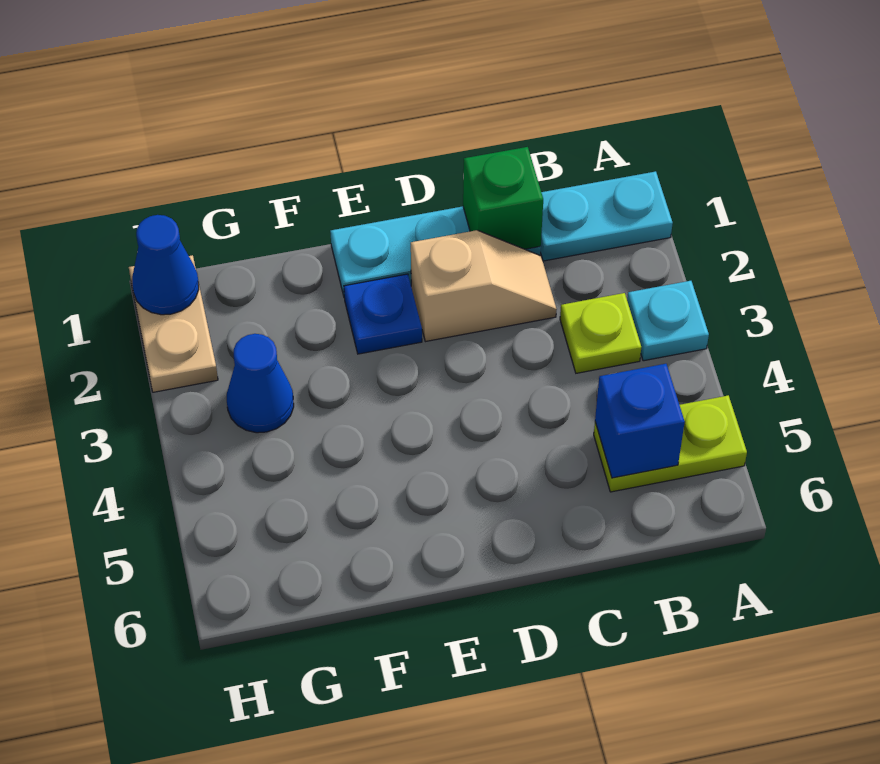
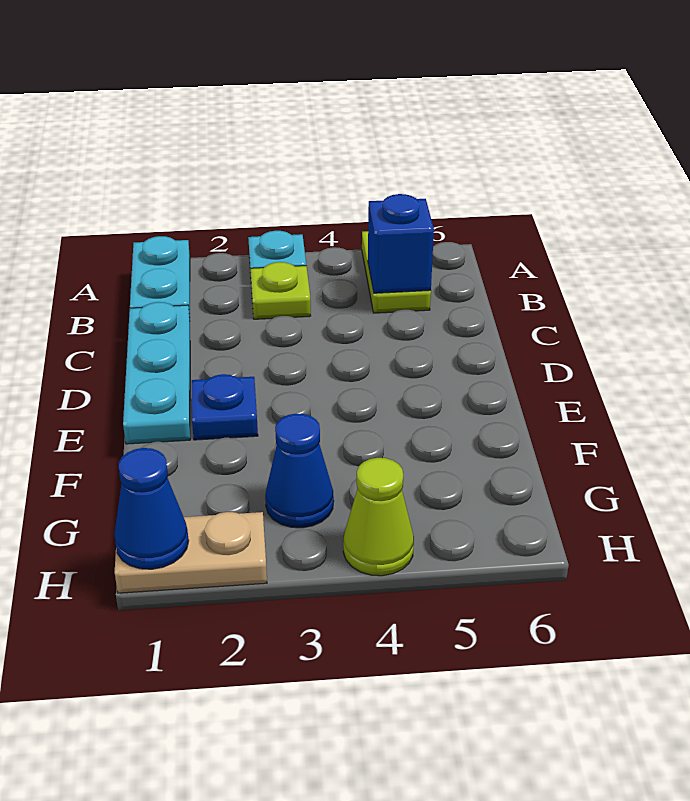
green 1x1 brick [463,147,543,249] -> none
tan 1x2 slope [411,230,557,342] -> none
none -> lime 1x1 cone [343,458,414,576]

